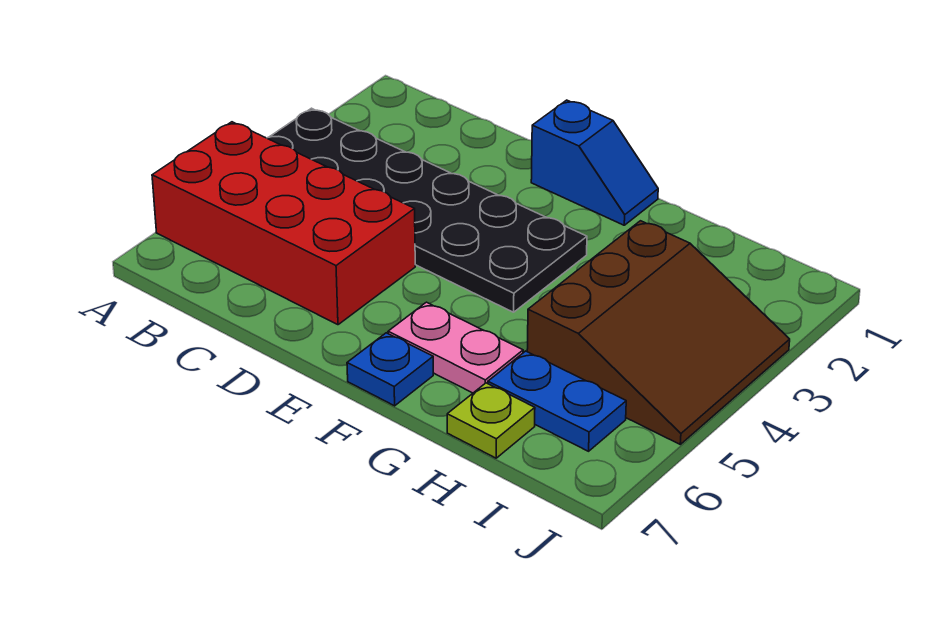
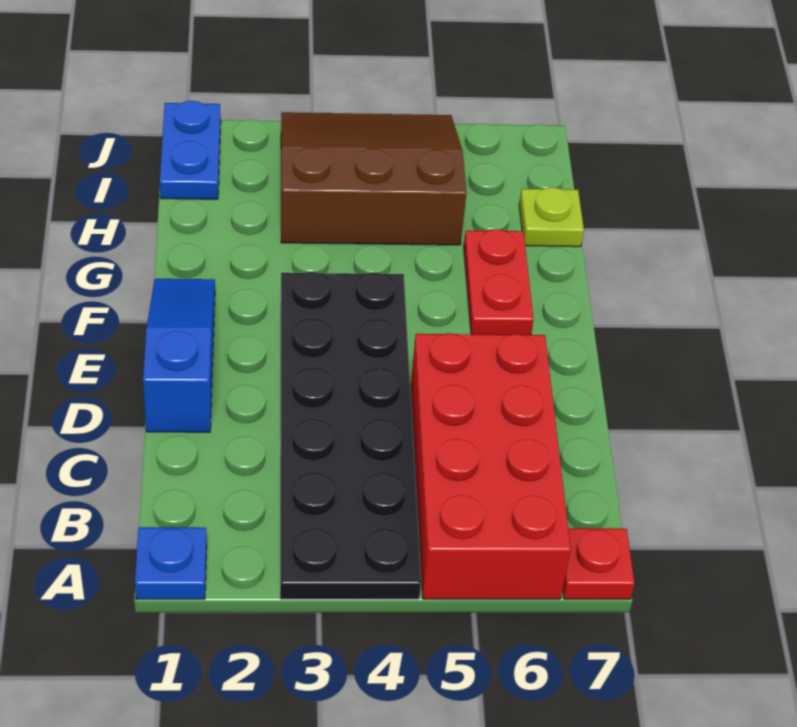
none -> red 1x1 plate [563,528,634,599]
blue 1x2 slope [531,100,658,225] -> blue 1x3 slope [143,279,215,432]
pink 1x2 plate [388,302,523,393] -> red 1x2 plate [464,229,534,335]
blue 1x1 plate [347,333,433,406] -> blue 1x1 plate moved to [135,527,207,599]
blue 1x2 plate [488,351,626,451] -> blue 1x2 plate moved to [160,101,221,199]

